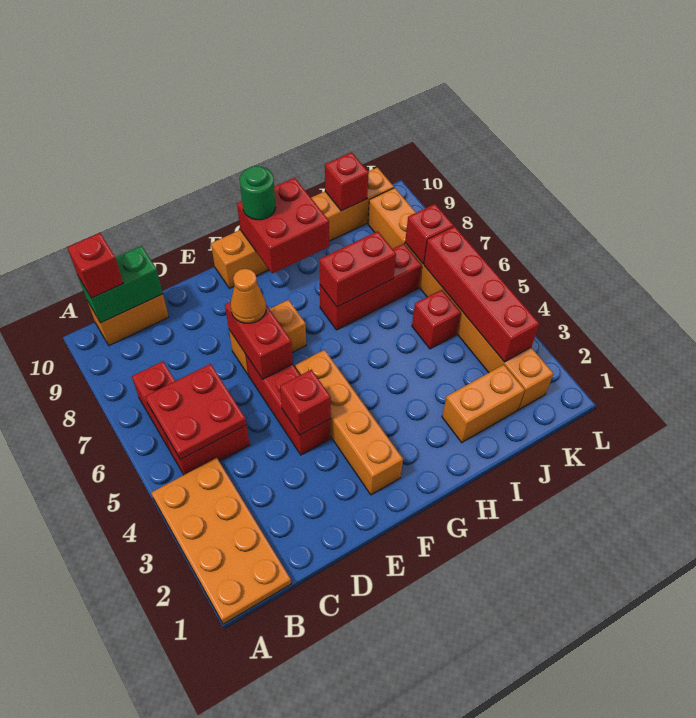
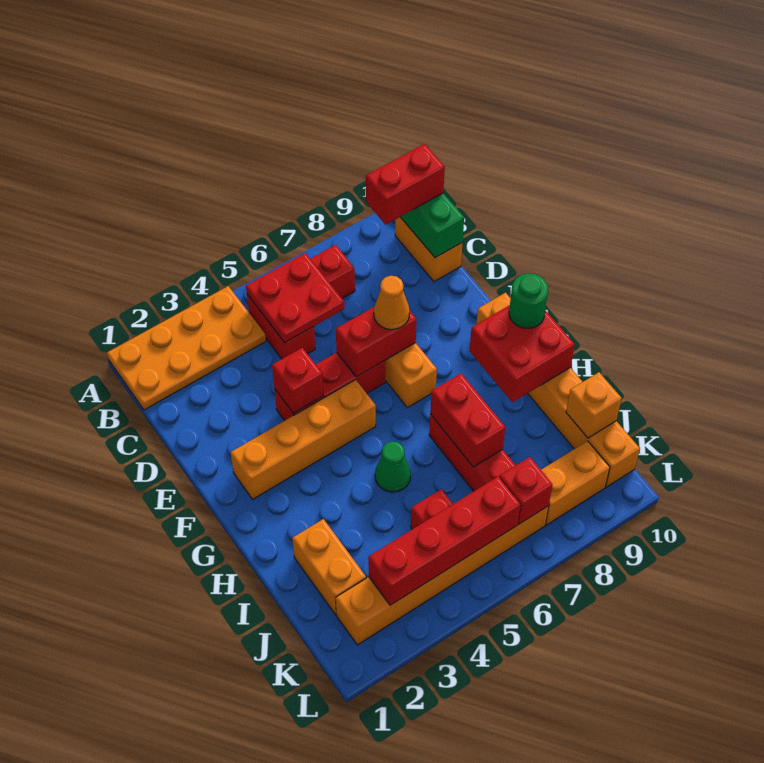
red 1x1 brick [67,233,123,298] -> red 1x2 brick [366,144,445,225]
none -> green 1x1 cone [375,441,411,492]
red 1x1 brick [325,152,369,211] -> orange 1x1 brick [566,372,622,438]

